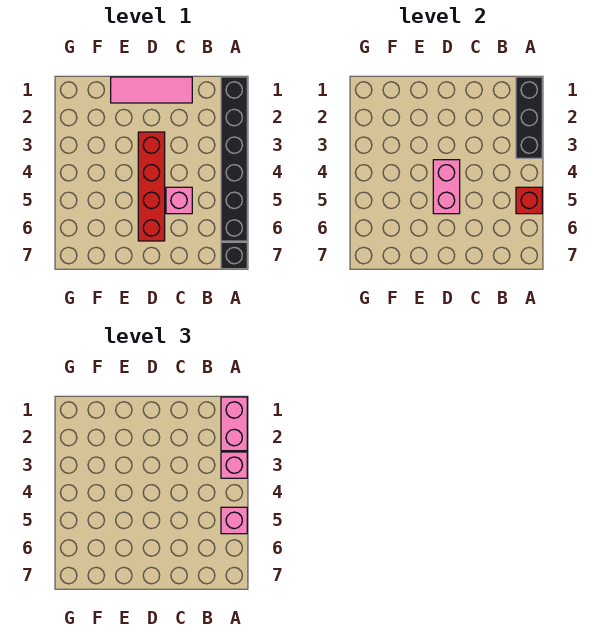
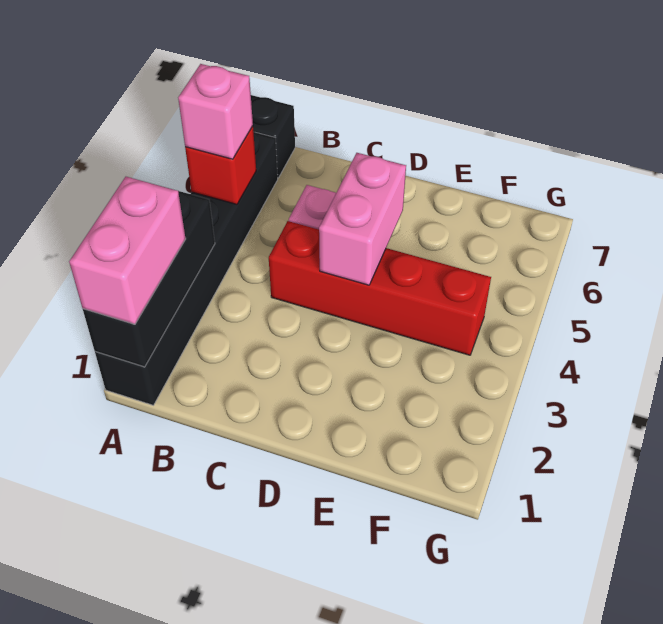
pink 1x1 brick [221,452,247,478] -> none
pink 1x3 tile [111,77,192,103] -> none
red 1x4 brick [138,132,165,241] -> red 1x4 brick turned to [269,221,491,355]

